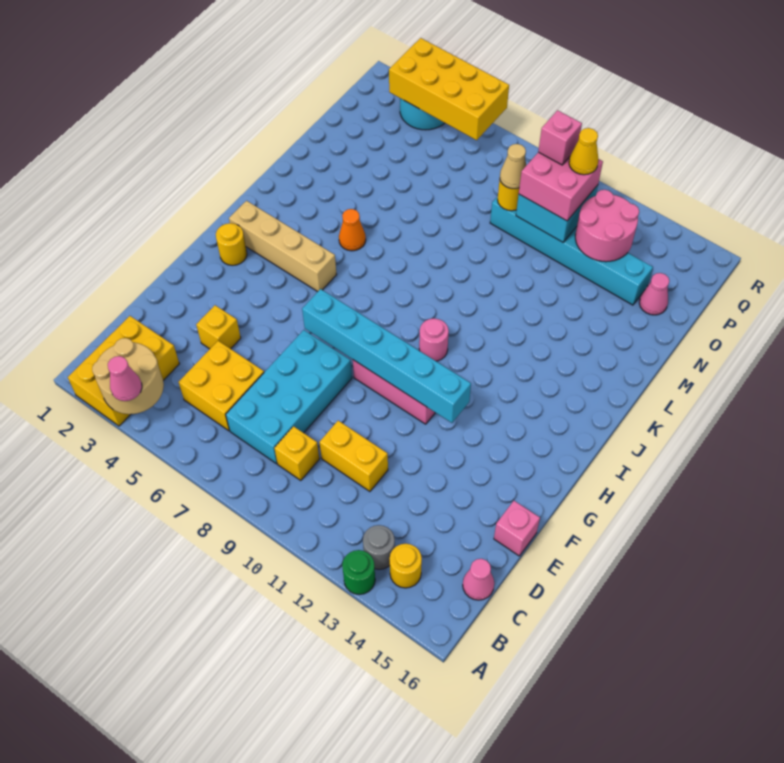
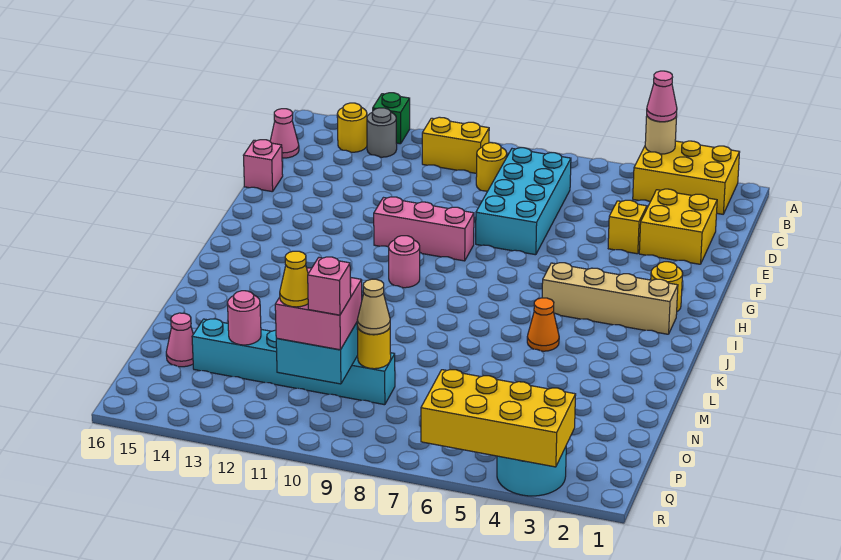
yellow 2x3 brick [68,316,179,426] -> yellow 2x3 brick turned to [633,141,740,214]
tan 2x2 round brick [92,338,164,414] -> tan 1x1 round brick [645,115,677,154]
green 1x1 round brick [342,550,375,595] -> green 1x1 brick [373,93,410,144]
yellow 2x2 brick [179,341,264,431] -> yellow 2x2 brick moved to [639,189,717,264]
yellow 1x1 brick [274,426,319,480] -> yellow 1x1 round brick [476,143,507,192]
yellow 1x2 brick [319,421,388,492] -> yellow 1x2 brick moved to [422,117,489,173]
cyan 1x6 brick [302,289,471,423] -> none
pink 2x2 round brick [575,190,639,262] -> pink 1x1 round brick [228,291,261,345]

